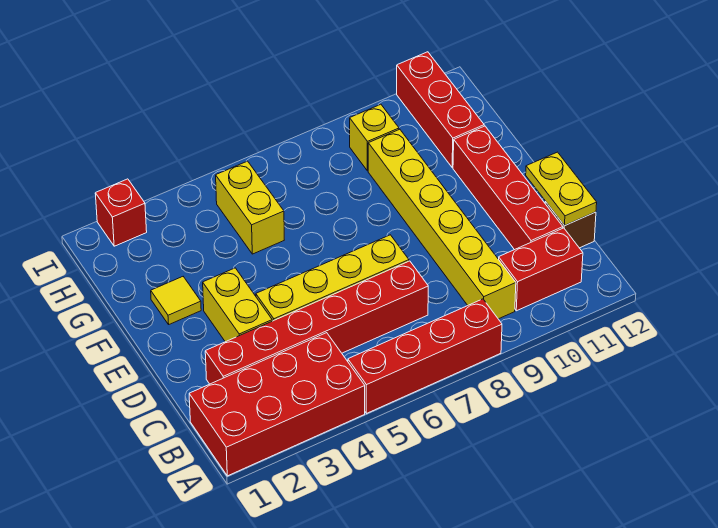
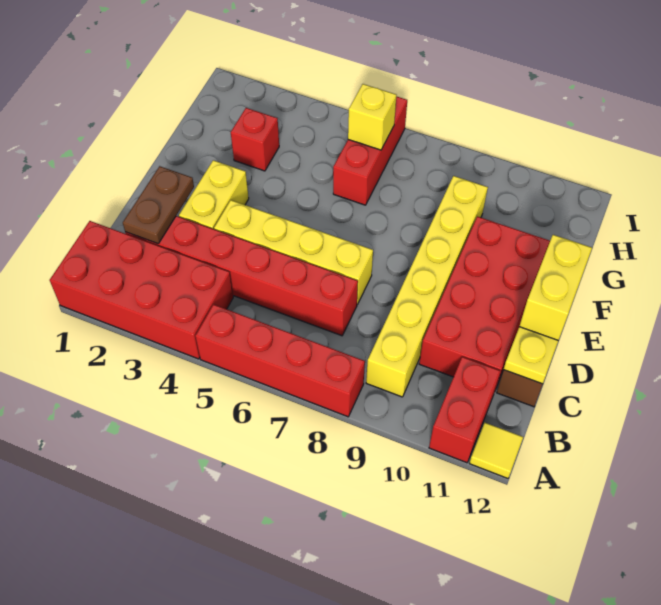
red 1x2 brick [499,228,583,311] -> red 1x2 brick turned to [429,357,501,463]
none -> brown 1x2 plate [123,166,194,244]
red 1x4 brick [453,126,563,250] -> red 2x4 brick [419,216,550,390]
yellow 1x1 tile [151,277,201,324] -> yellow 1x1 tile moved to [469,423,523,478]
yellow 1x2 brick [216,161,284,254] -> yellow 1x2 brick moved to [519,235,592,340]
red 1x3 brick [397,52,484,168] -> red 1x3 brick moved to [333,96,407,205]
yellow 1x1 brick [350,104,399,171] -> yellow 1x1 brick moved to [348,84,396,150]
red 1x1 brick [95,179,147,246] -> red 1x1 brick moved to [231,108,279,171]

